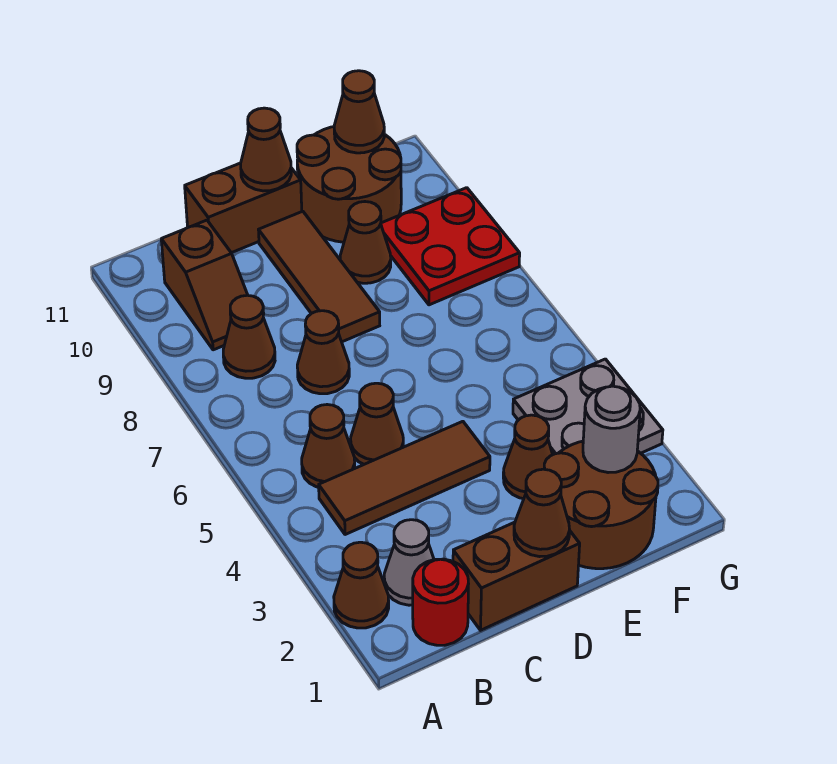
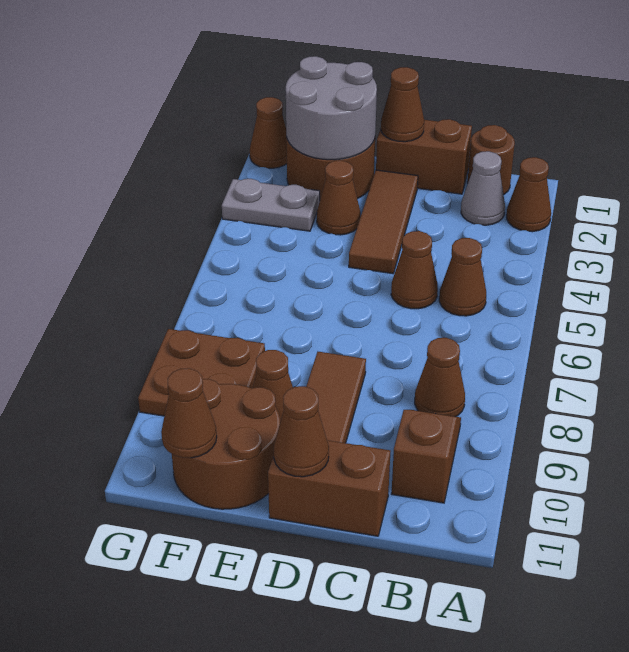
red 1x1 round brick [413,559,468,645] -> brown 1x1 round brick [467,125,515,195]
brown 1x3 tile [319,421,490,535] -> brown 1x3 tile turned to [349,170,418,274]
brown 1x1 cone [297,311,349,394] -> brown 1x1 cone moved to [250,97,287,168]
grey 1x1 round brick [583,386,640,473] -> grey 2x2 round brick [286,56,377,160]
grey 2x2 plate [513,359,663,455] -> grey 1x2 plate [222,179,320,231]
red 2x2 plate [381,188,520,305] -> brown 2x2 plate [138,329,265,416]

